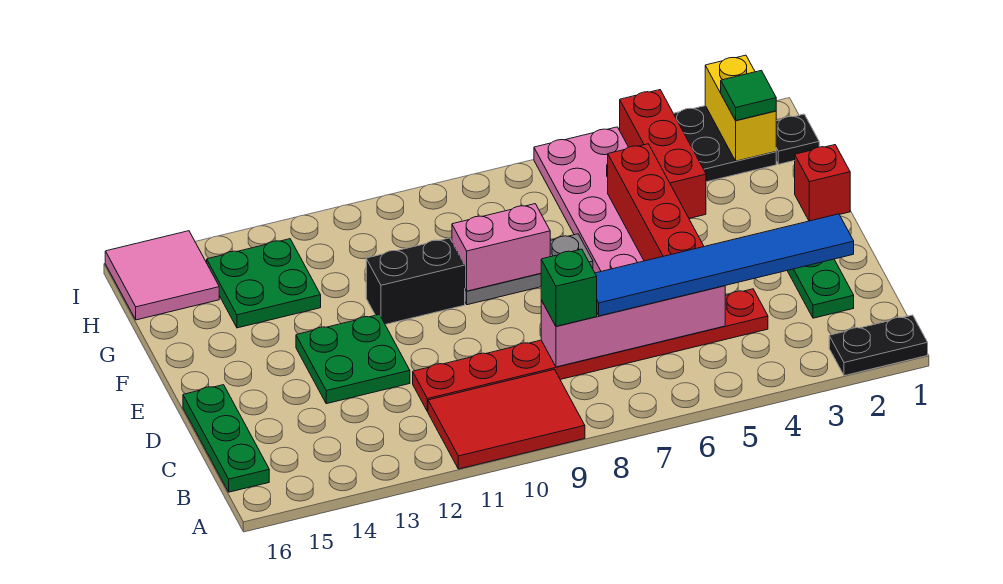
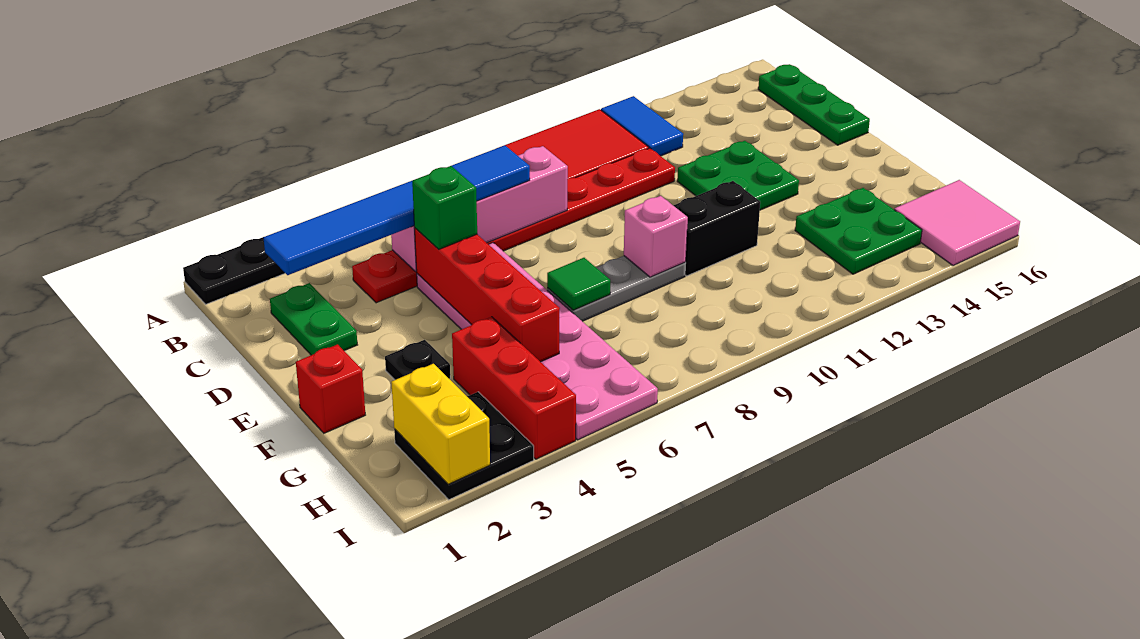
none -> blue 1x2 tile [601,96,683,156]
green 1x1 brick [541,249,597,326] -> green 1x1 brick moved to [412,166,477,249]
pink 1x2 brick [452,204,550,291] -> pink 1x1 brick [624,196,688,277]
black 1x1 plate [776,114,819,164] -> black 1x1 plate moved to [385,340,450,380]
green 1x1 tile [721,70,776,120] -> green 1x1 tile moved to [547,258,610,310]

